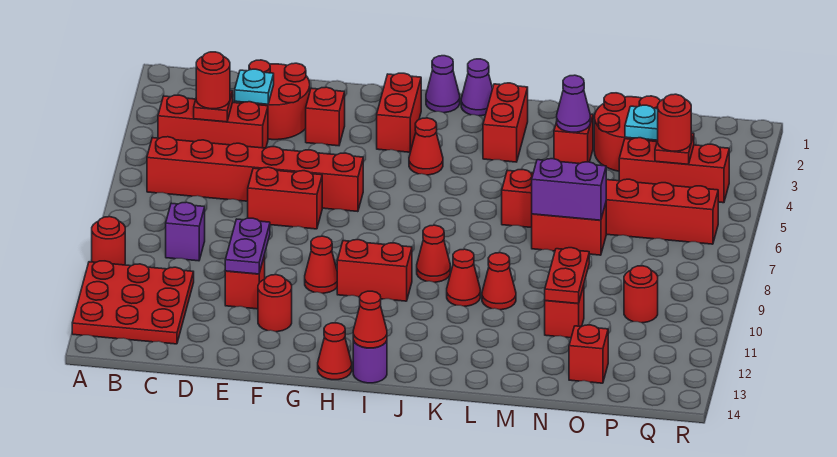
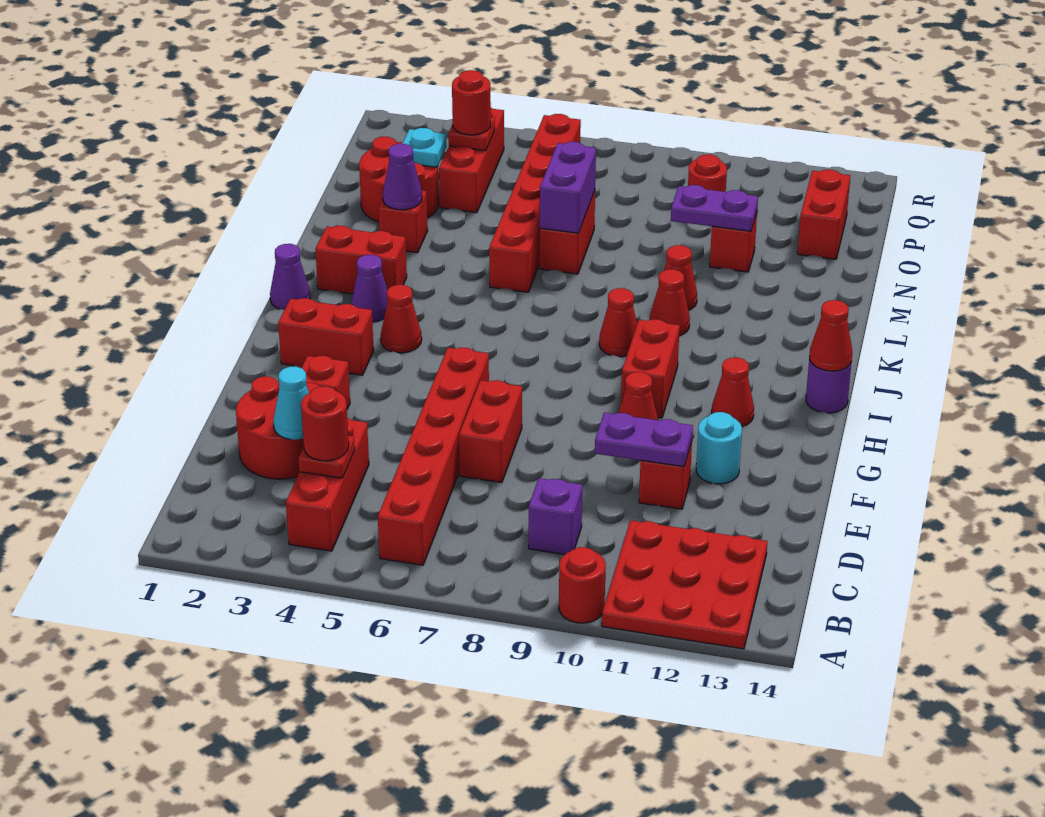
cyan 1x1 plate [235,69,274,104] -> cyan 1x1 cone [273,367,309,440]
red 1x1 round brick [258,274,292,332] -> cyan 1x1 round brick [696,412,742,484]
red 1x1 cone [318,323,352,380] -> red 1x1 cone moved to [712,357,754,427]
purple 1x1 cone [426,56,460,113] -> purple 1x1 cone moved to [351,255,388,322]
red 1x2 plate [545,248,589,304] -> purple 1x2 plate [671,185,758,231]
red 1x1 brick [569,325,608,383] -> red 1x2 brick [798,170,850,259]

